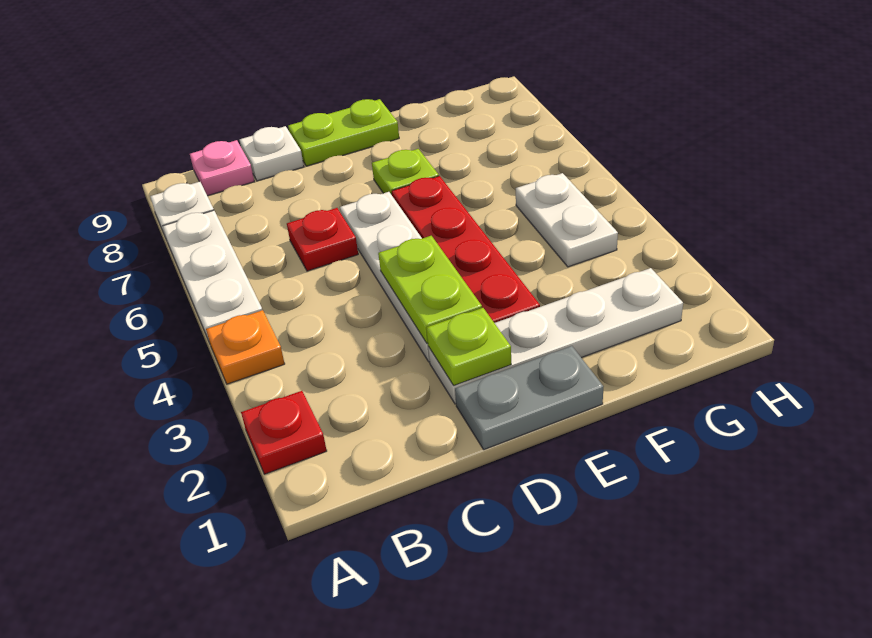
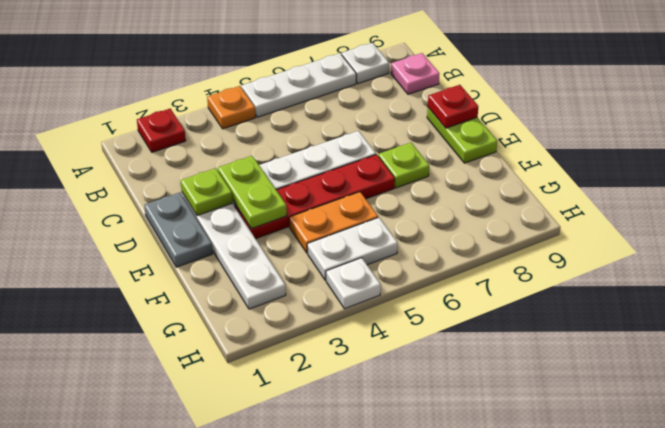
red 1x1 plate [287,208,358,271] -> red 1x1 plate moved to [428,85,478,128]
white 1x1 plate [240,126,304,181] -> white 1x1 plate moved to [326,258,381,309]
lime 1x2 plate [378,236,482,344] -> lime 1x2 plate turned to [218,156,287,229]
none -> orange 1x2 plate [289,192,378,253]

